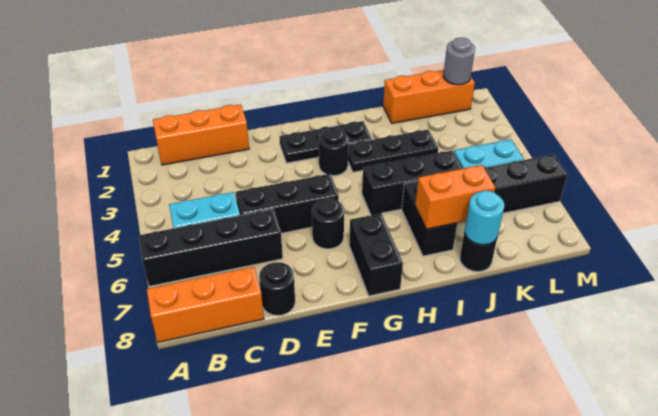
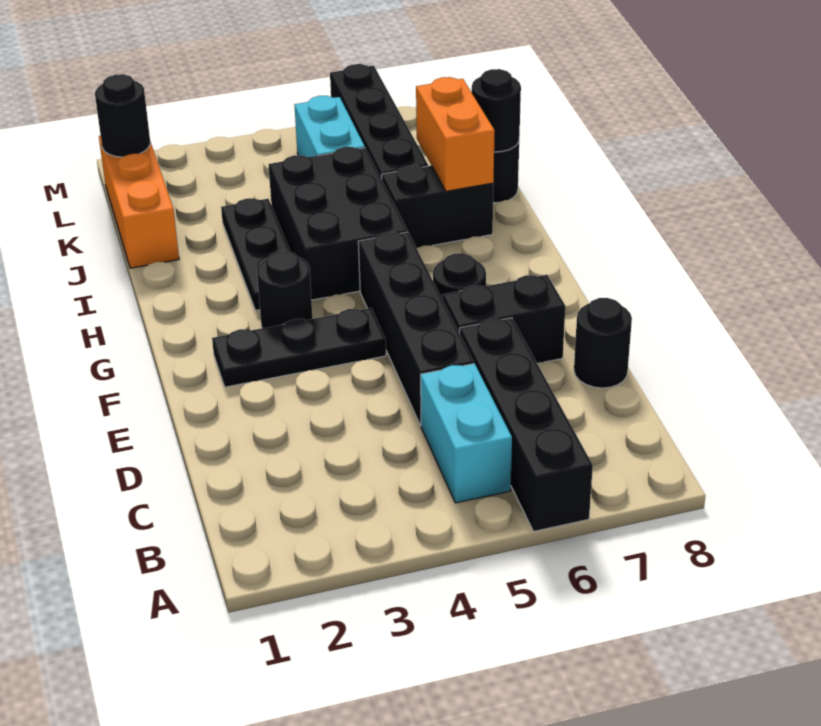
orange 1x3 brick [147,267,264,342] -> none
orange 1x3 brick [153,105,249,165] -> none
black 1x3 brick [236,174,339,233] -> black 1x4 brick [358,232,474,426]
black 1x3 plate [279,121,372,163] -> black 1x3 plate turned to [212,308,386,387]
black 1x2 brick [349,213,403,296] -> black 1x2 brick moved to [443,275,565,363]
black 1x3 brick [362,151,463,215] -> black 2x3 brick [268,147,408,300]
cyan 1x1 round brick [465,191,504,245] -> black 1x1 round brick [472,69,521,152]
grey 1x1 round brick [443,38,475,85] -> black 1x1 round brick [95,74,150,157]

